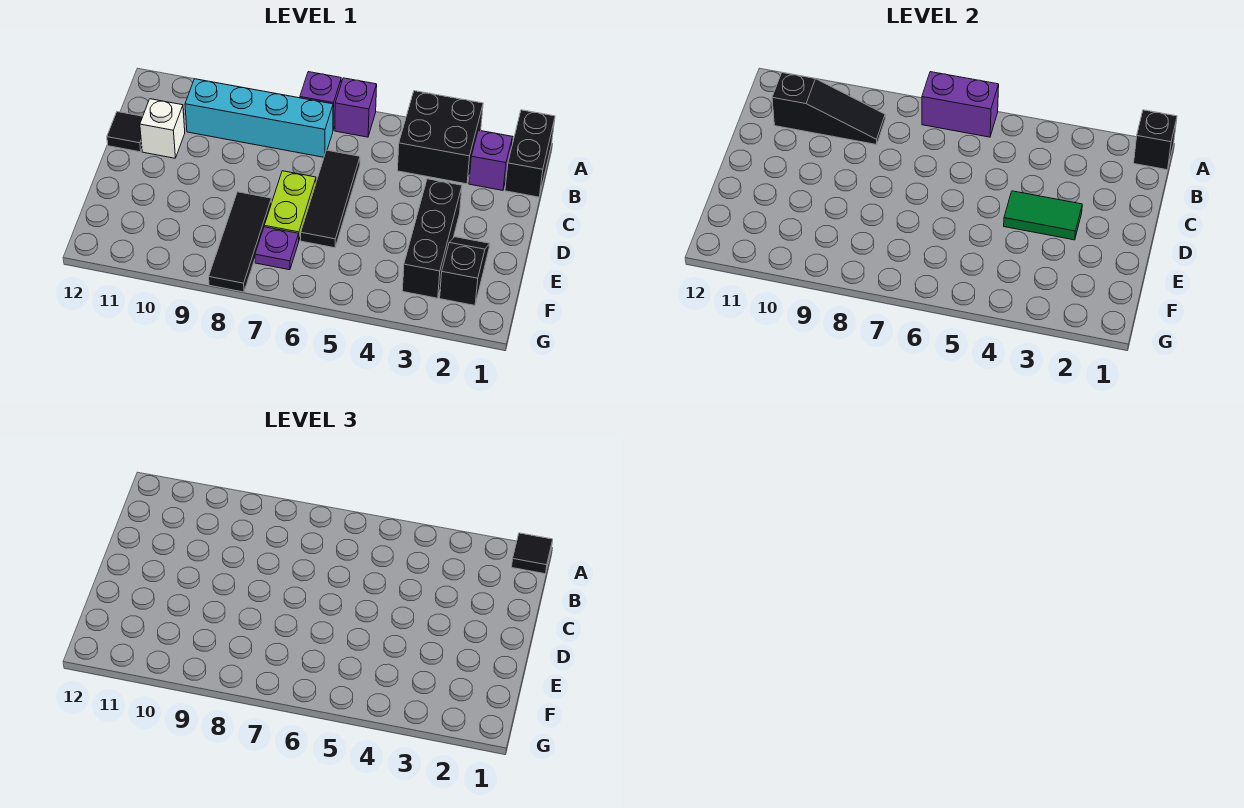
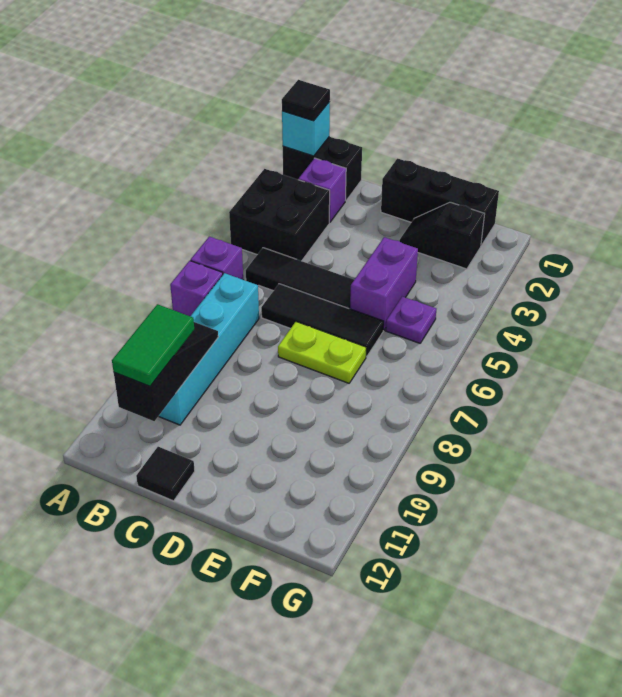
black 1x1 brick [1134,110,1177,170] -> cyan 1x1 brick [282,102,330,156]
purple 1x2 brick [922,72,999,137] -> purple 1x2 brick moved to [350,237,418,330]
white 1x1 brick [140,99,185,158] -> none
black 1x3 brick [402,179,462,298] -> black 1x3 brick moved to [381,159,499,245]
green 1x2 tile [1004,191,1082,240] -> green 1x2 tile moved to [112,304,194,386]
black 1x3 tile [209,192,271,292] -> black 1x3 tile moved to [246,248,354,309]
purple 1x1 plate [255,227,299,270] -> purple 1x1 plate moved to [386,297,436,343]

